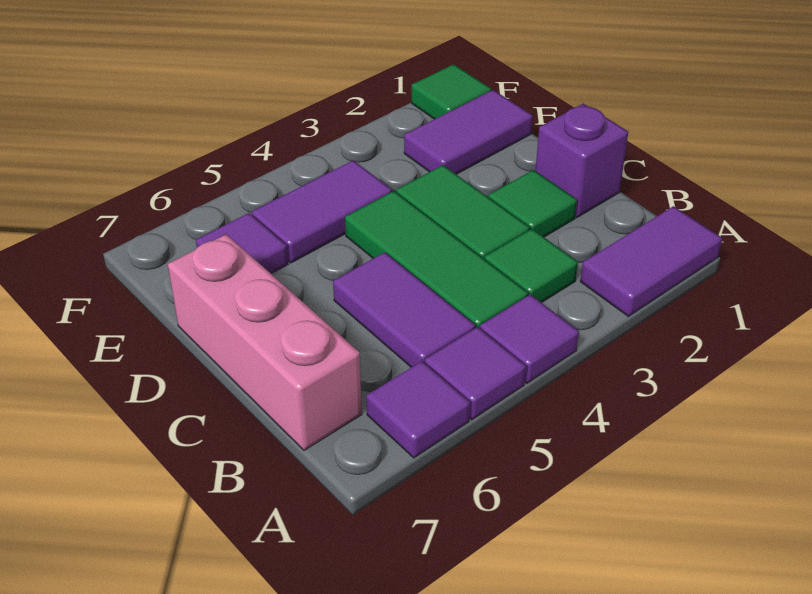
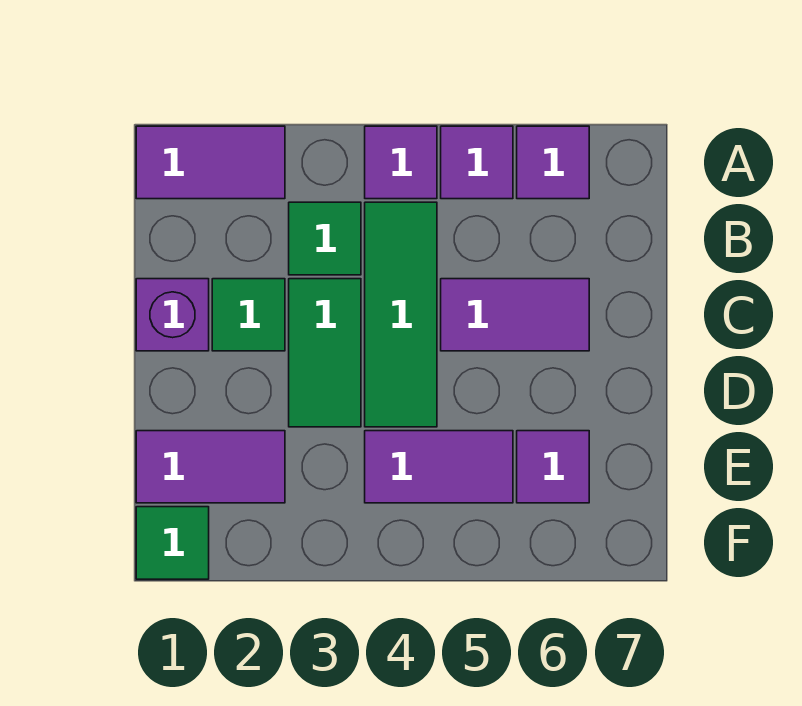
purple 1x2 tile [333,252,475,367] -> purple 1x2 tile turned to [441,279,589,351]
pink 1x3 brick [168,234,362,450] -> none

